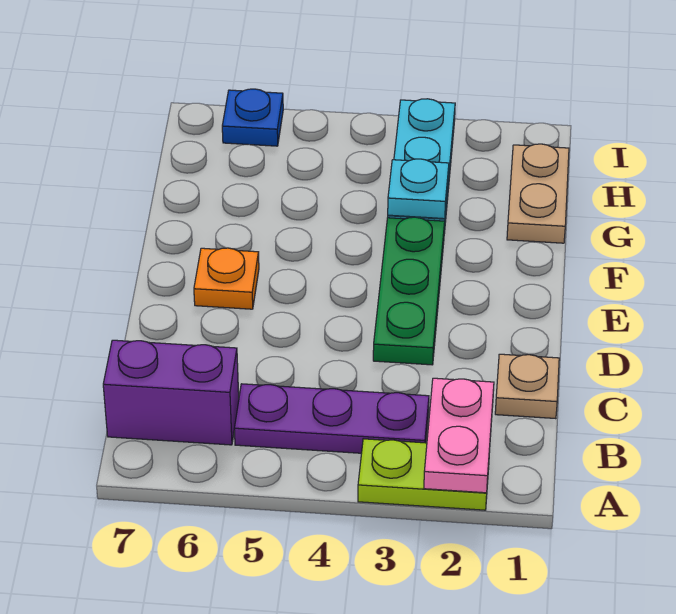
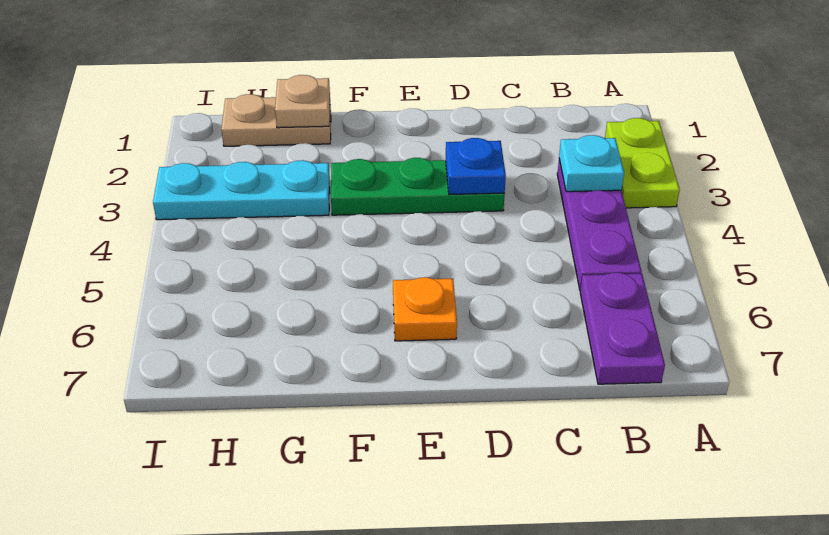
pink 1x2 plate [424,378,494,493] -> none
purple 1x2 brick [103,340,239,445] -> purple 1x2 plate [580,272,665,384]
tan 1x1 plate [495,354,559,419] -> tan 1x1 plate moved to [275,75,330,128]
cyan 1x1 plate [388,159,449,219] -> cyan 1x1 plate moved to [559,135,624,192]
blue 1x1 plate [222,89,283,146] -> blue 1x1 plate moved to [446,138,506,195]

